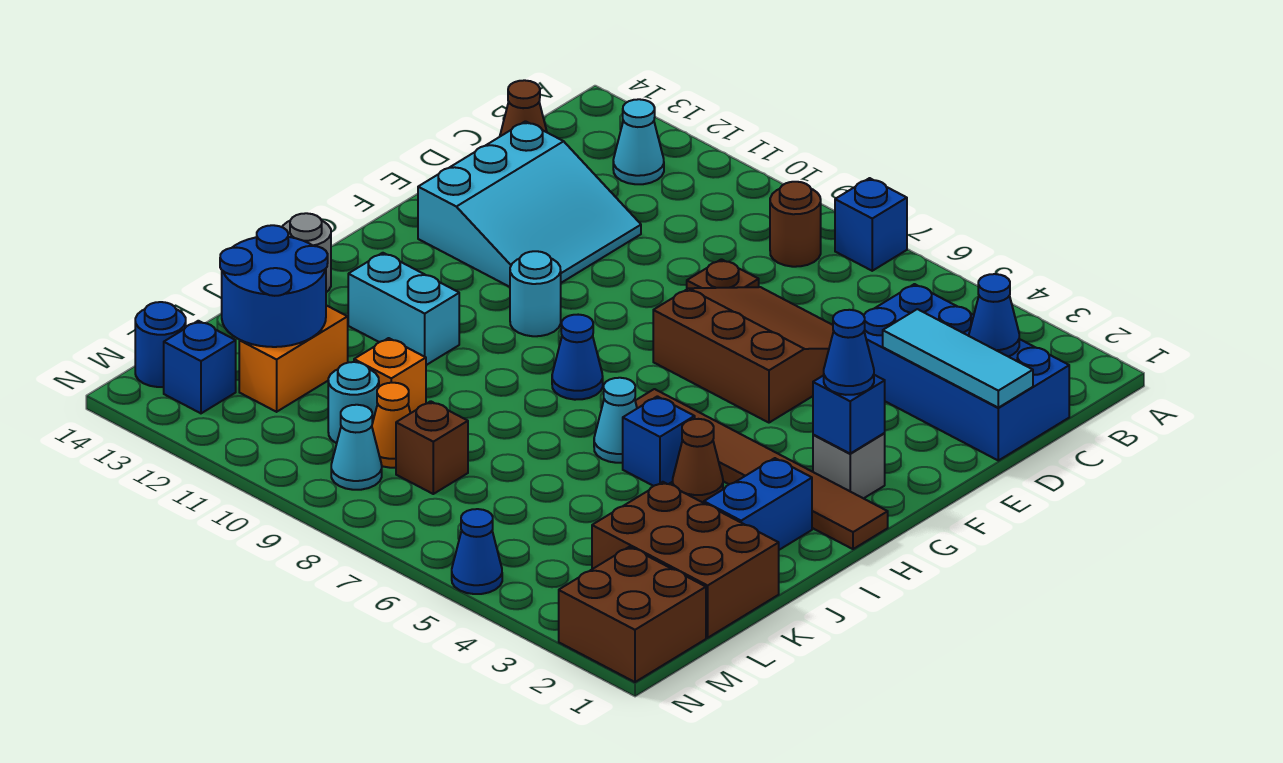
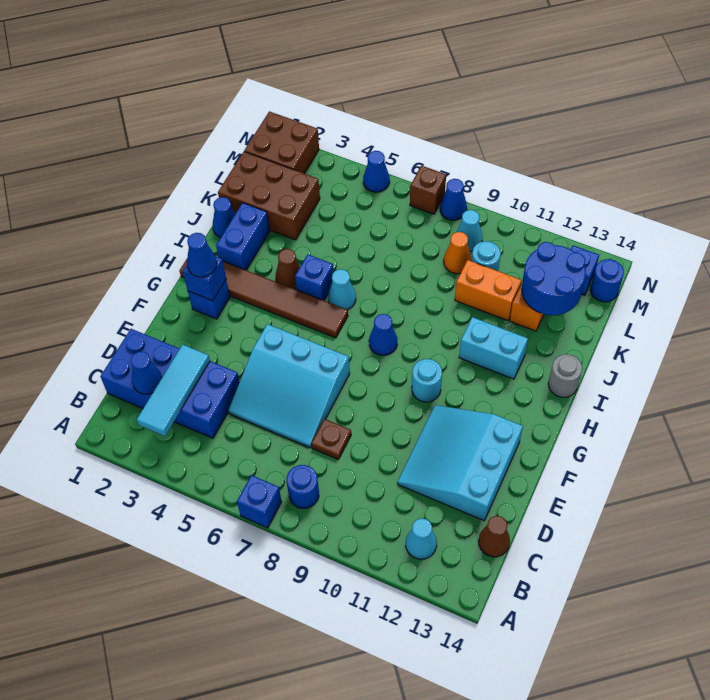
brown 1x1 round brick [770,182,821,267] -> blue 1x1 round brick [287,465,319,508]
cyan 1x3 tile [883,309,1033,408] -> cyan 1x3 tile turned to [137,345,210,436]
brown 3x3 slope [653,287,833,423] -> cyan 3x3 slope [228,324,350,448]
grey 1x1 brick [813,433,885,499] -> blue 1x1 brick [188,280,230,319]
none -> blue 1x1 cone [213,197,235,238]
orange 1x1 brick [354,338,426,413] -> orange 1x2 brick [455,260,522,320]
brown 1x1 brick [396,401,468,494] -> brown 1x1 brick moved to [410,166,446,214]
none -> blue 1x1 cone [440,179,467,220]

